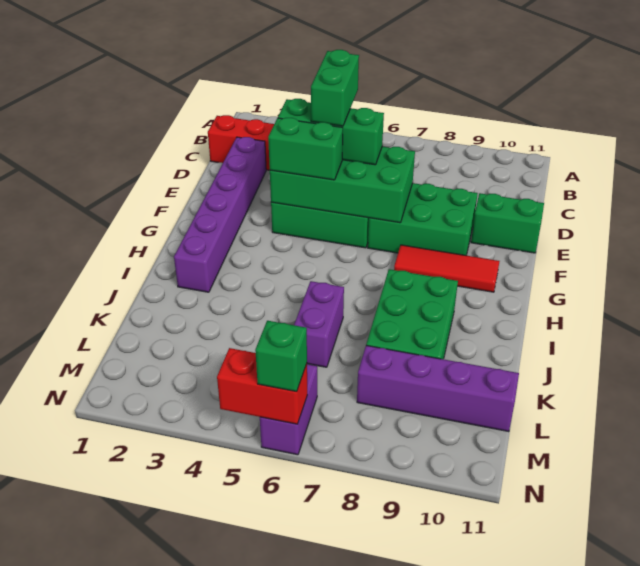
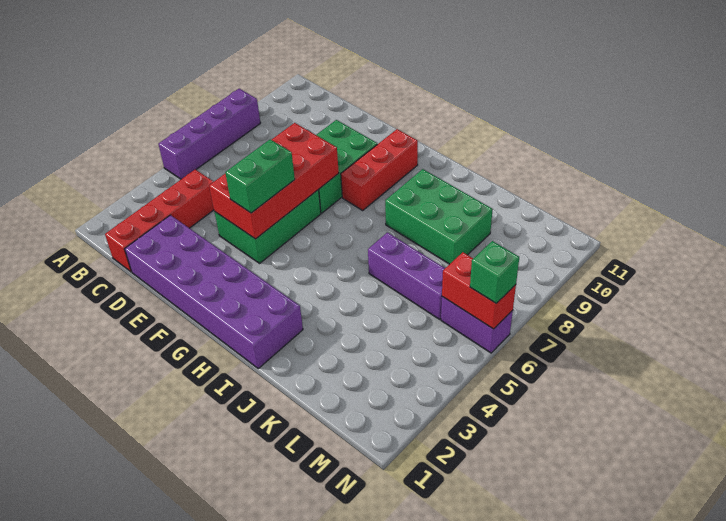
purple 1x6 brick [174,137,266,292] -> purple 2x6 brick [125,215,303,368]
green 1x2 brick [311,50,359,126] -> none
green 2x4 brick [270,147,415,223] -> red 2x4 brick [209,123,339,239]
green 1x3 brick [278,99,384,165] -> none
green 1x2 brick [471,193,544,253] -> none
red 1x3 tile [394,245,499,292] -> red 1x3 brick [341,129,418,210]
purple 1x2 brick [294,281,344,367] -> purple 1x3 brick [368,233,445,319]
purple 1x4 brick [357,345,519,432] -> purple 1x4 brick moved to [158,89,260,179]
red 1x2 brick [217,348,307,424] -> red 1x2 brick turned to [442,252,516,329]

